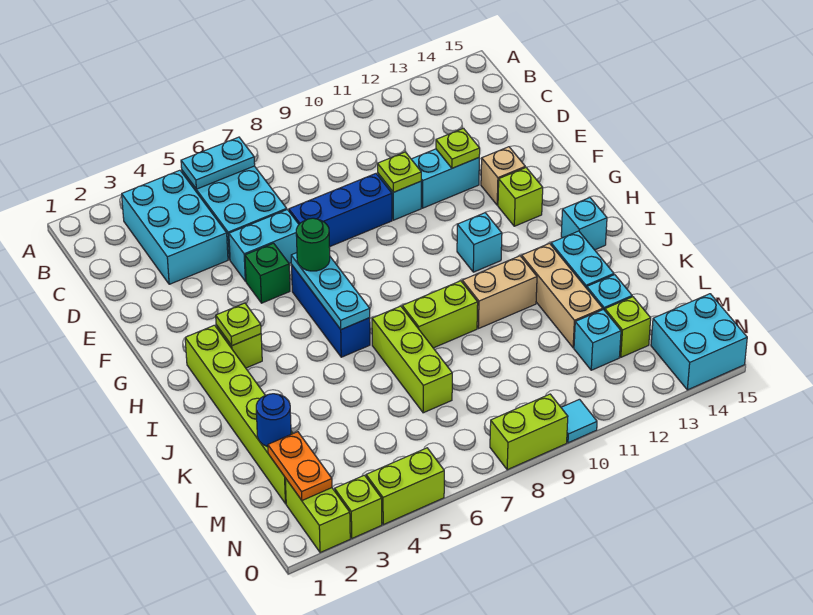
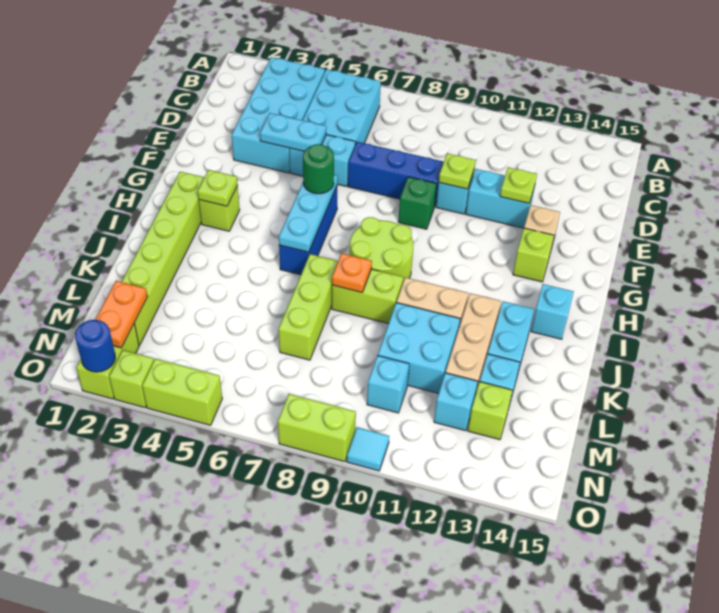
cyan 2x3 brick [122,170,228,284] -> cyan 2x4 brick [232,57,325,173]
cyan 1x2 plate [181,137,255,189] -> cyan 1x2 plate moved to [260,113,326,151]
green 1x1 brick [245,243,290,303] -> green 1x1 brick moved to [398,177,437,229]
none -> lime 2x2 round brick [349,217,413,282]
cyan 1x1 brick [457,213,502,272] -> cyan 1x1 brick moved to [367,356,409,413]
none -> orange 1x1 plate [332,253,372,292]
blue 1x1 round brick [256,394,291,447] -> blue 1x1 round brick moved to [75,320,115,372]
cyan 2x2 brick [651,294,747,390] -> cyan 2x2 brick moved to [378,303,460,393]

